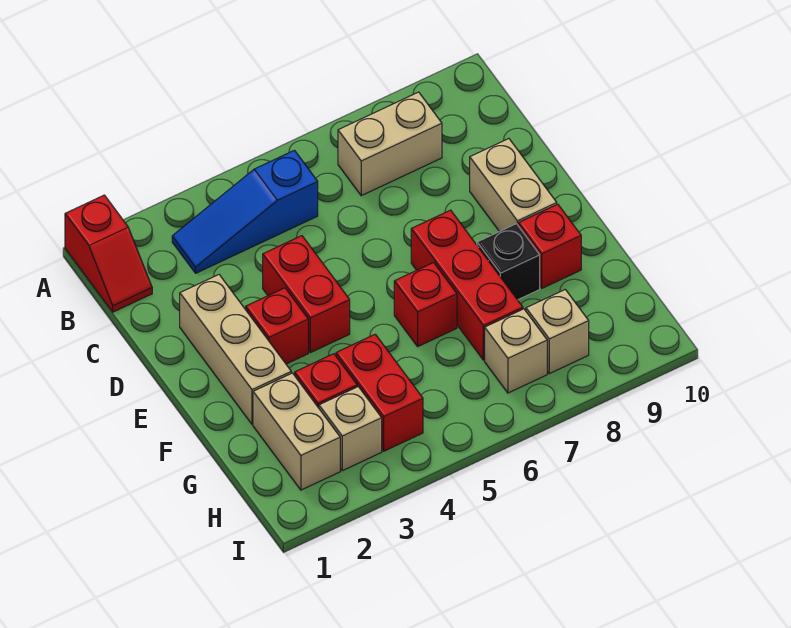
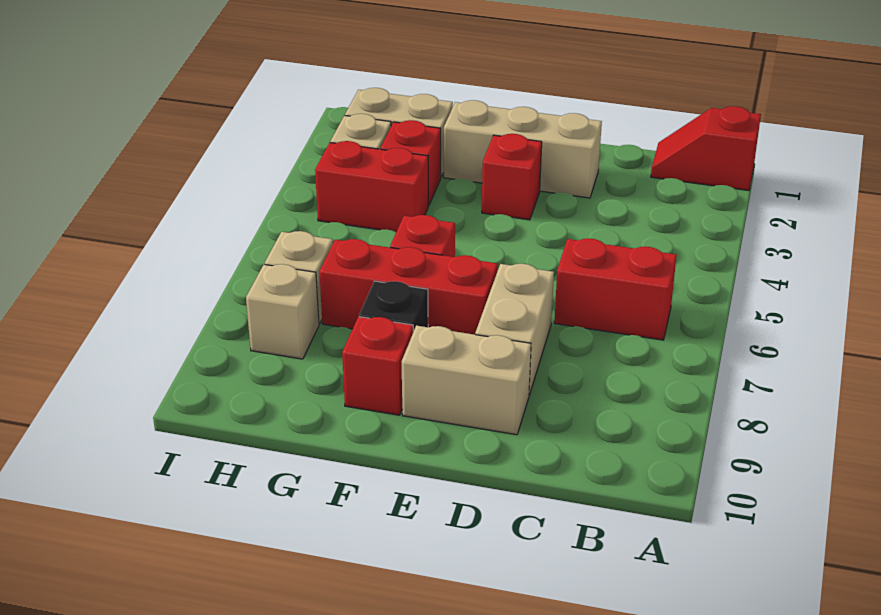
blue 1x3 slope [172,150,318,273] -> none
tan 1x2 brick [338,92,442,196] -> tan 1x2 brick moved to [475,264,554,395]
red 1x2 brick [263,236,350,353] -> red 1x2 brick moved to [554,238,677,340]

